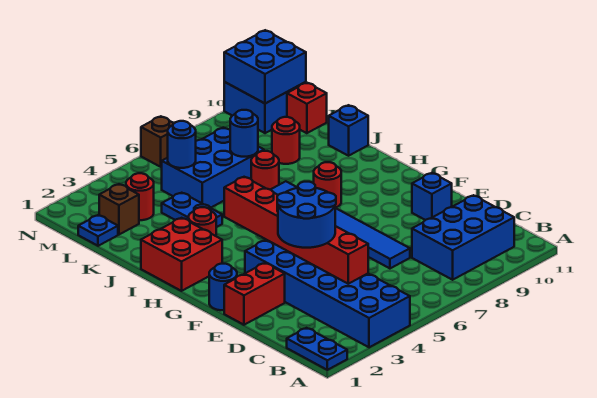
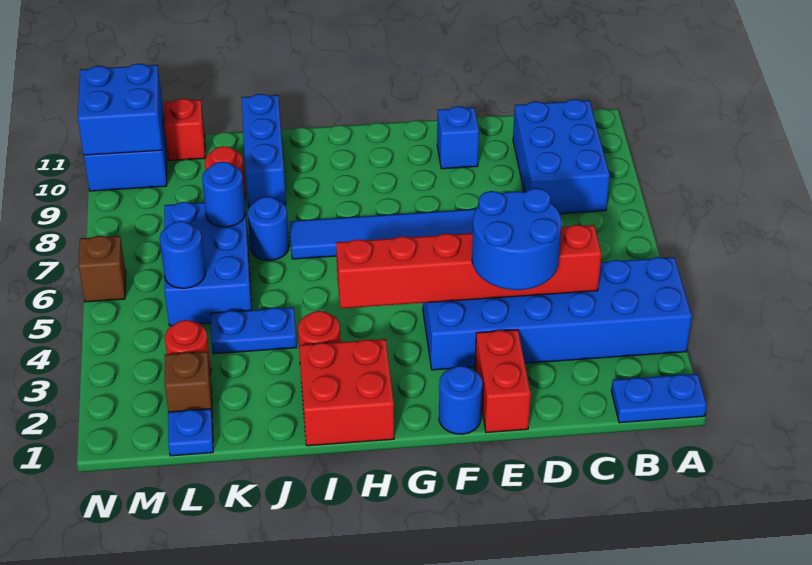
red 1x1 round brick [314,162,341,208] -> none
red 1x1 round brick [251,151,279,190] -> blue 1x1 round brick [248,197,289,261]
blue 1x1 brick [329,105,368,156] -> blue 1x3 brick [242,94,286,207]

